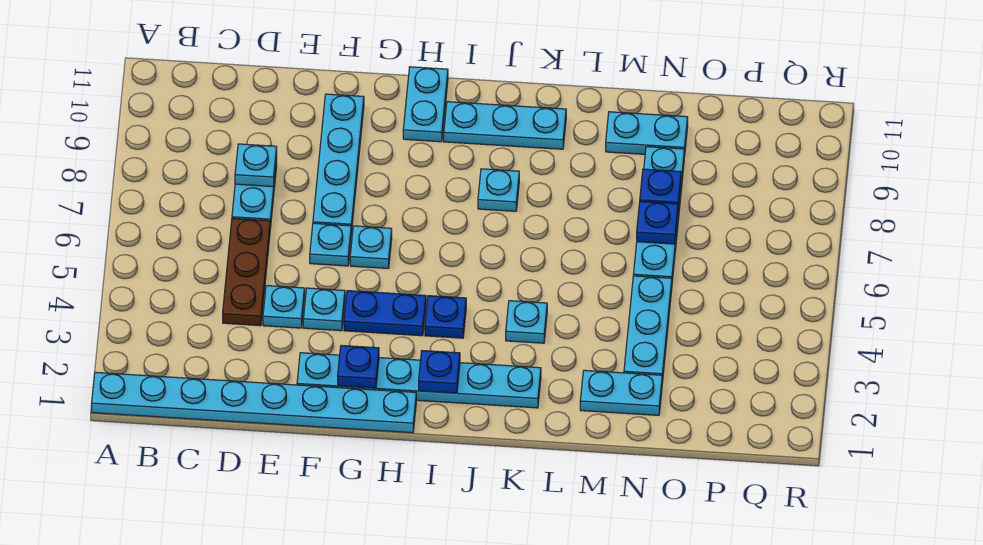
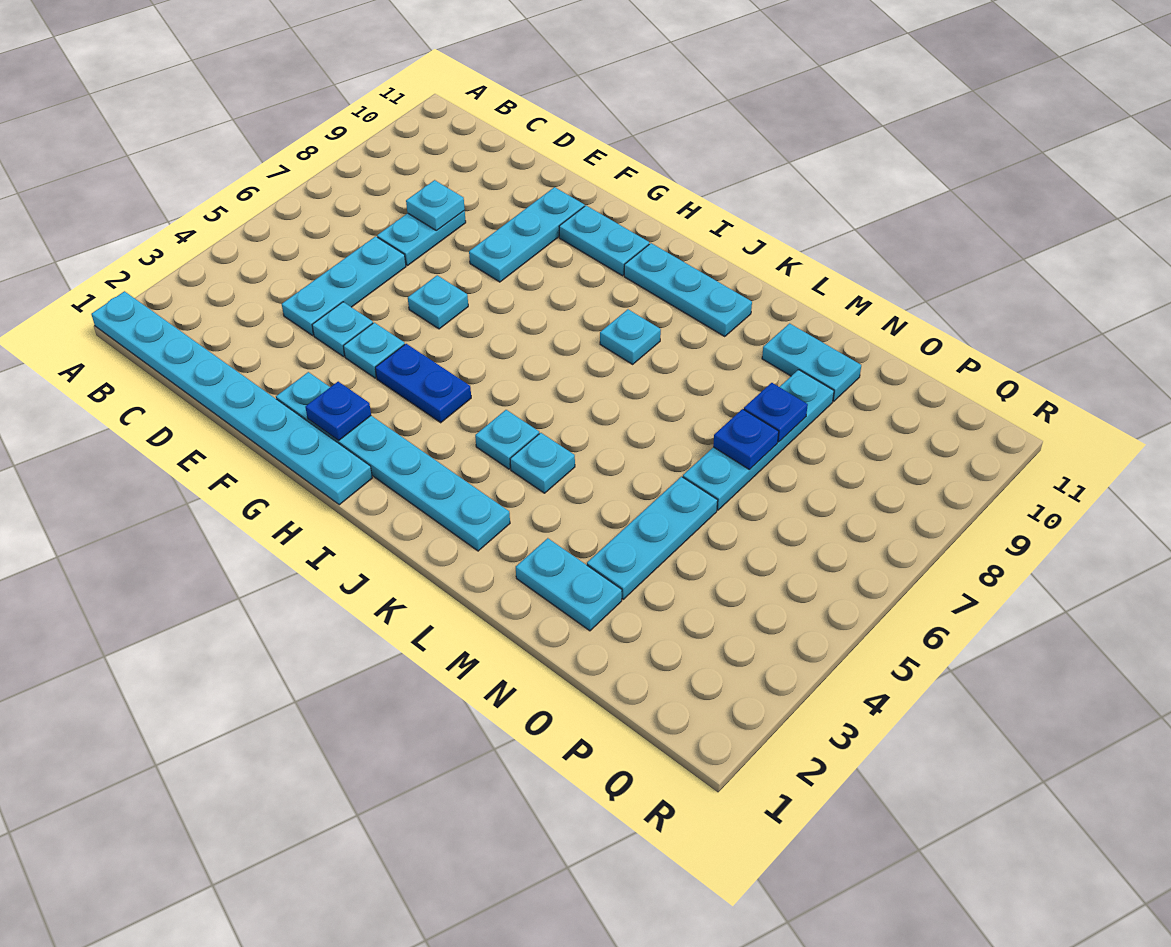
brown 1x3 plate [223,218,270,326] -> cyan 1x3 plate [282,236,406,335]
cyan 1x4 plate [313,94,364,233] -> cyan 1x3 plate [469,187,585,282]
cyan 1x1 plate [350,226,392,268] -> cyan 1x1 plate moved to [475,410,539,469]
cyan 1x2 plate [403,67,448,142] -> cyan 1x2 plate turned to [559,206,649,276]
blue 1x1 plate [419,351,460,393] -> none
blue 1x1 plate [425,296,466,338] -> none

